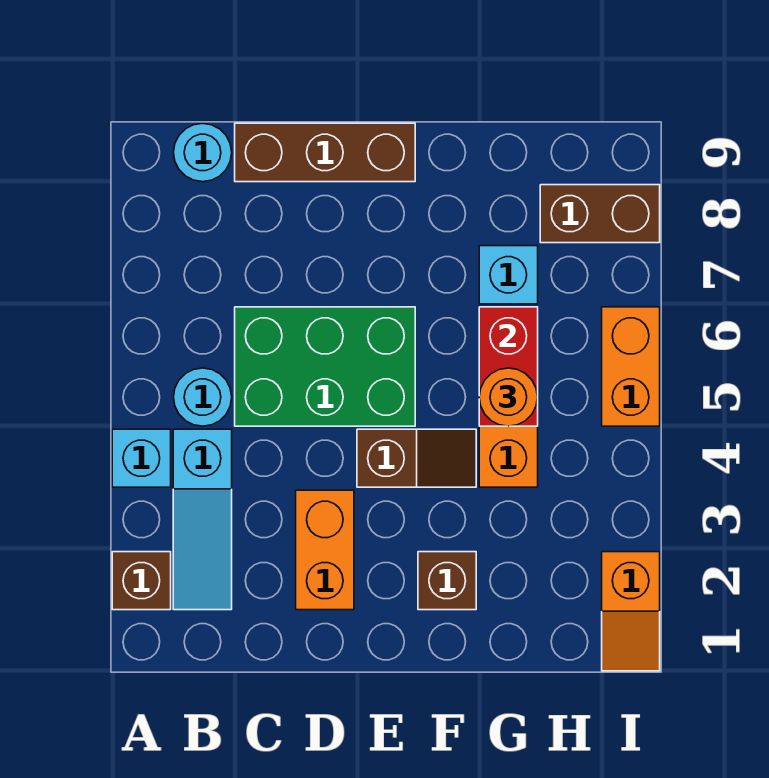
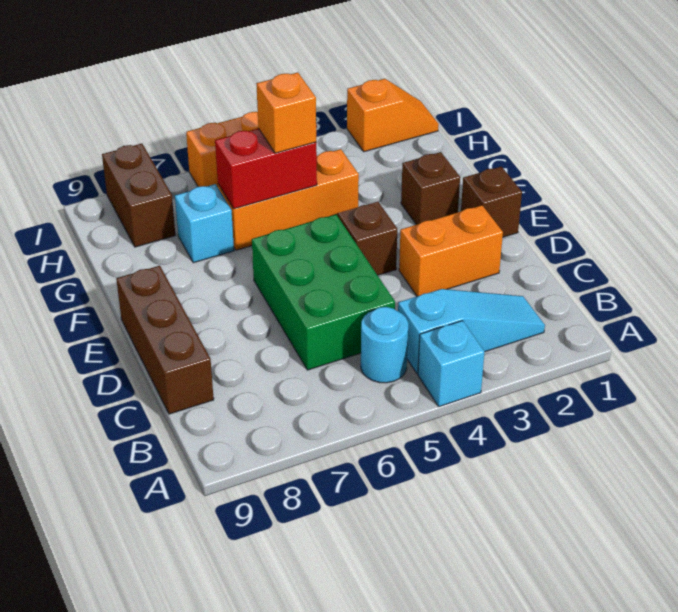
brown 1x1 brick [112,552,171,610] -> brown 1x1 brick moved to [461,167,522,237]
cyan 1x1 round brick [174,123,232,182] -> none
orange 1x1 round brick [479,368,538,426] -> orange 1x1 brick [257,73,316,153]

